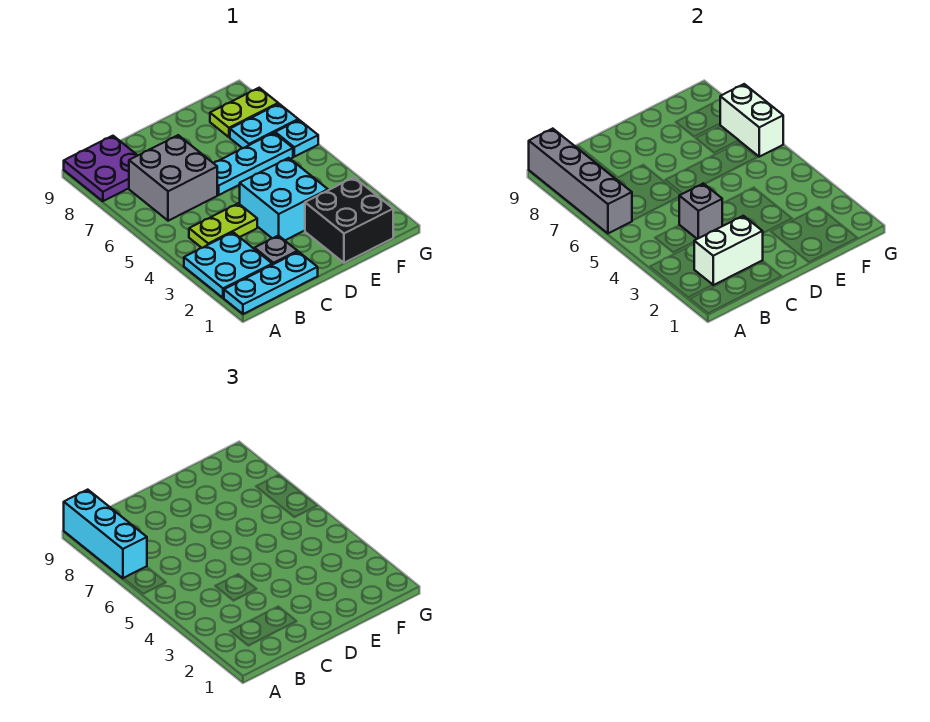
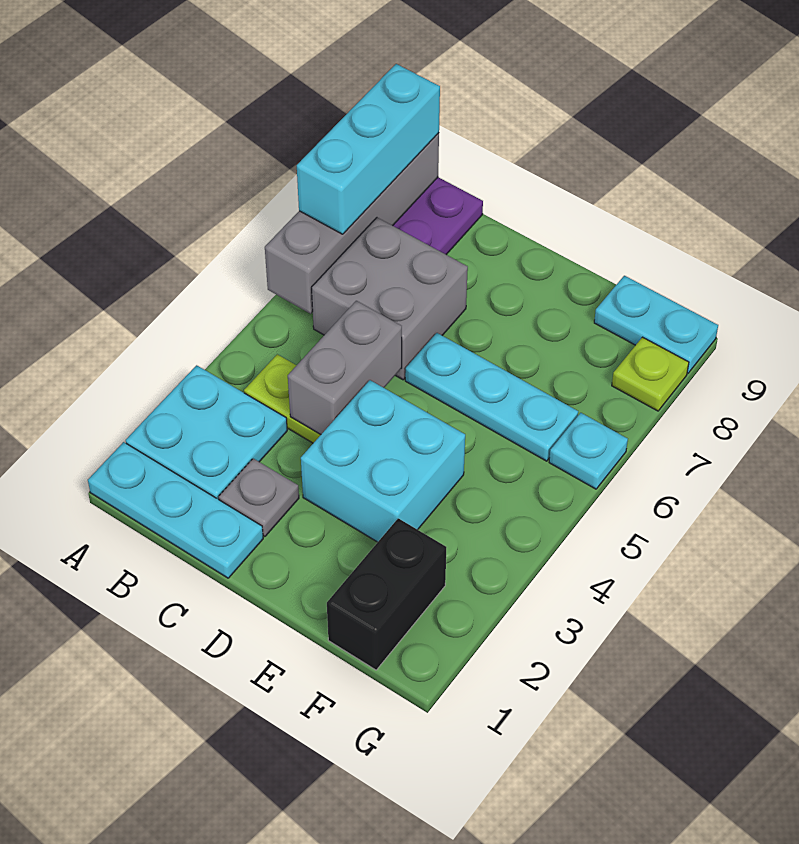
white 1x2 brick [694,216,763,285] -> none
grey 1x1 brick [679,183,722,239] -> grey 1x2 brick [288,301,402,434]
black 2x2 brick [305,177,393,263] -> black 1x2 brick [327,518,446,670]
cyan 1x2 plate [230,104,298,148] -> cyan 1x2 plate moved to [594,276,718,373]
lime 1x2 plate [210,88,278,137] -> lime 1x1 plate [612,337,689,411]
white 1x2 brick [720,84,783,157] -> none

